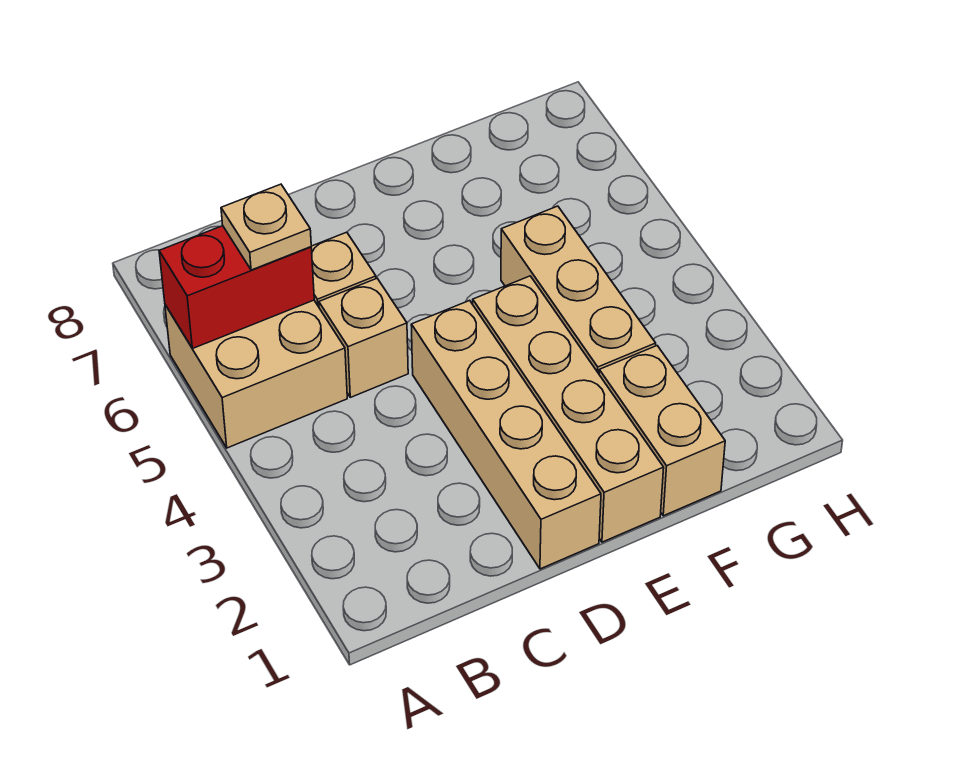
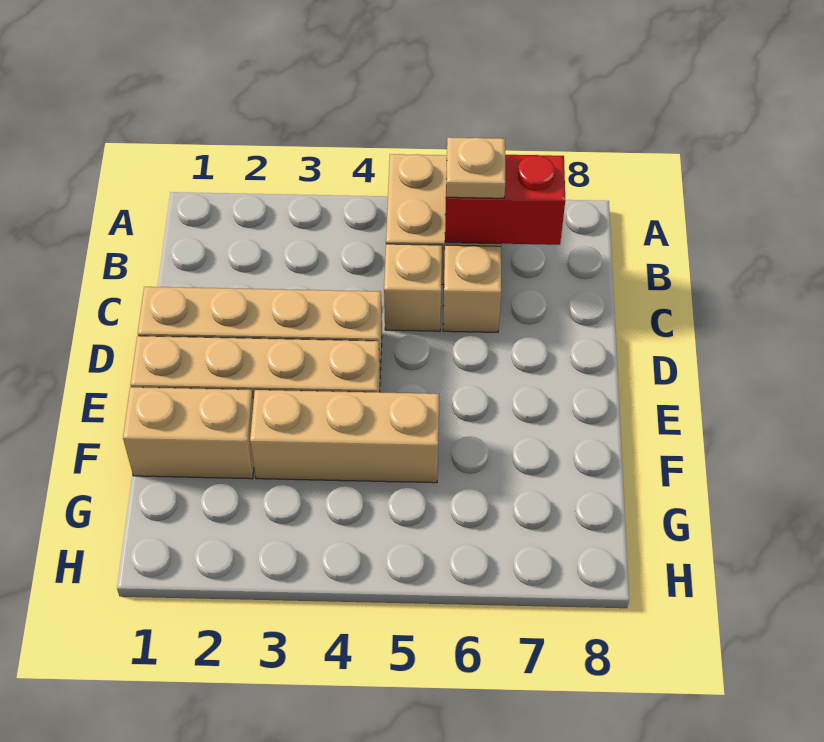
red 1x2 brick [159,226,314,349] -> red 1x2 brick turned to [445,155,565,245]

